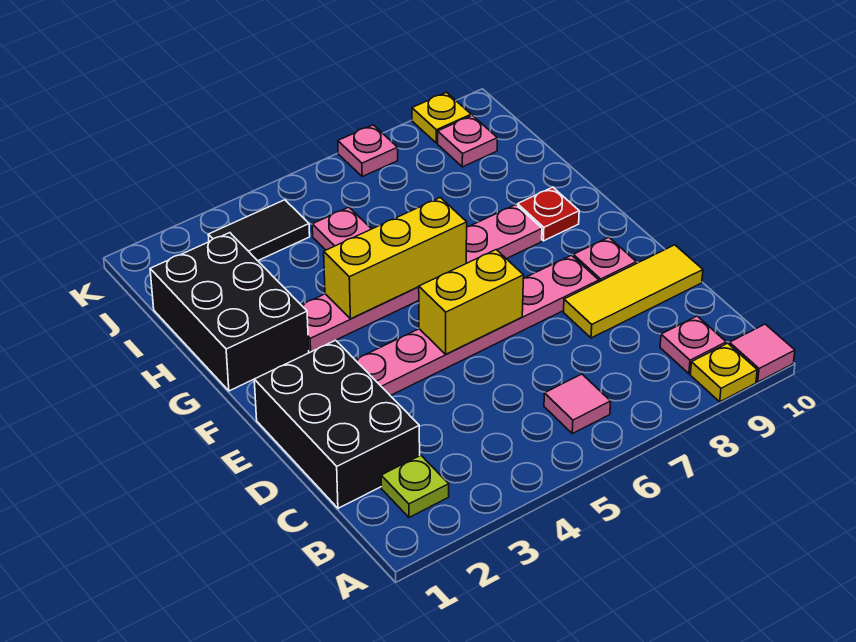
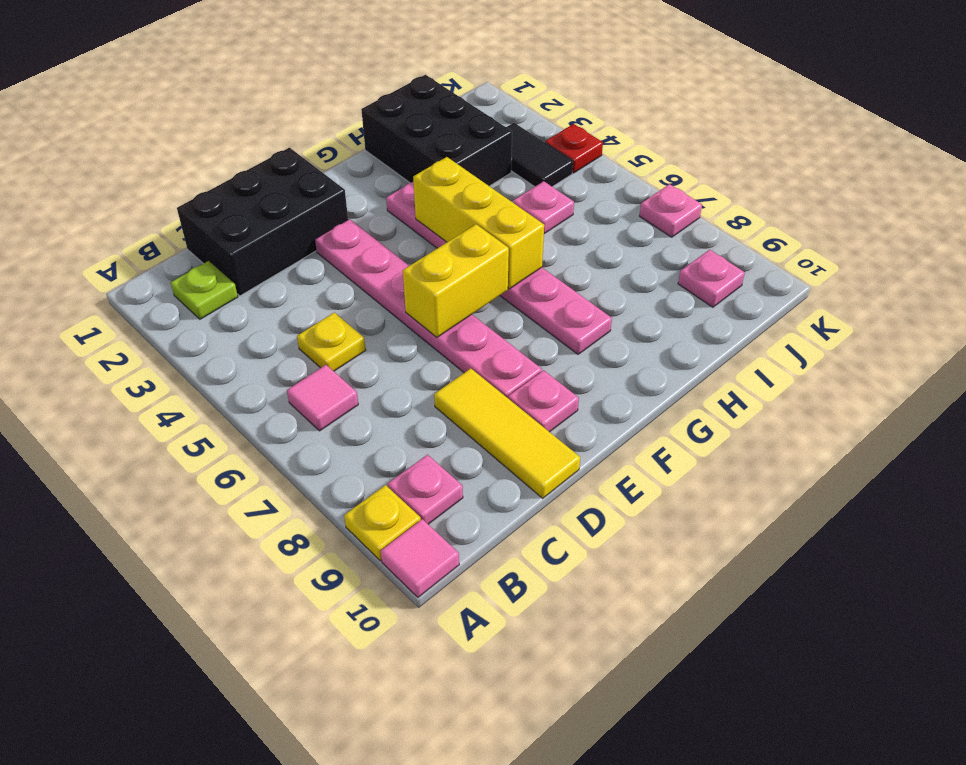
yellow 1x2 brick [419,250,524,354] -> yellow 1x2 brick turned to [403,224,509,337]
black 2x3 brick [150,233,309,391] -> black 2x3 brick turned to [361,75,512,186]
red 1x1 plate [518,187,579,241] -> red 1x1 plate moved to [545,124,603,173]
yellow 1x1 plate [412,92,471,143] -> yellow 1x1 plate moved to [297,312,366,371]

